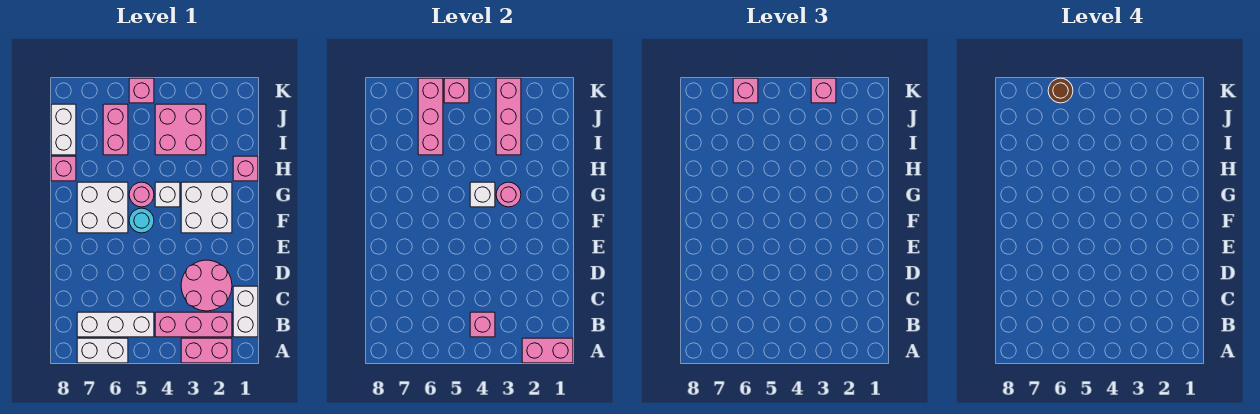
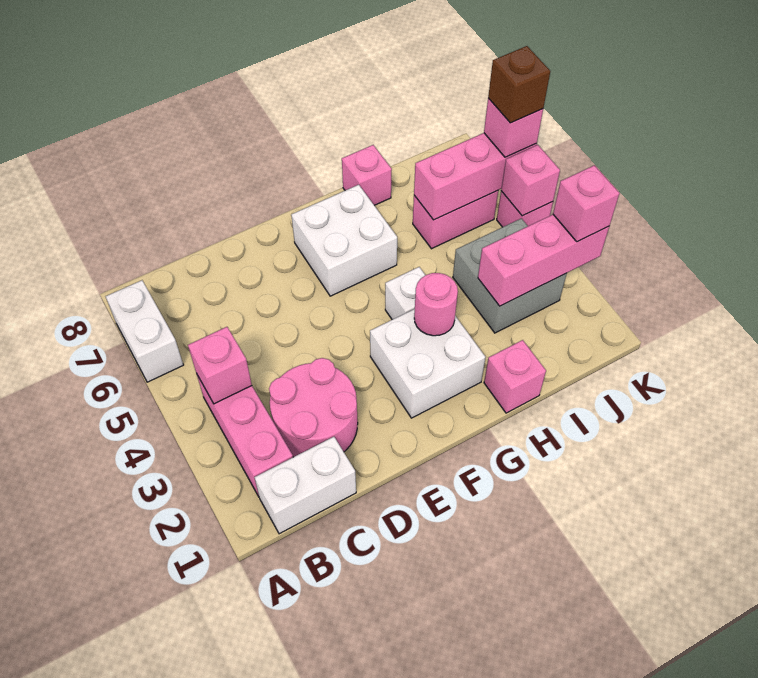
pink 1x2 brick [522,338,573,363] -> none
pink 1x2 brick [181,338,232,363] -> none
white 1x3 brick [77,312,154,337] -> none
cyan 1x1 round brick [129,208,154,233] -> none
white 1x1 brick [470,182,495,207] -> none
pink 1x1 round brick [129,182,154,207] -> none
pink 2x2 brick [155,104,206,155] -> grey 2x2 brick [453,218,567,333]
white 1x2 brick [51,104,76,155] -> none
brown 1x1 round brick [1048,78,1073,103] -> brown 1x1 brick [488,46,550,123]

